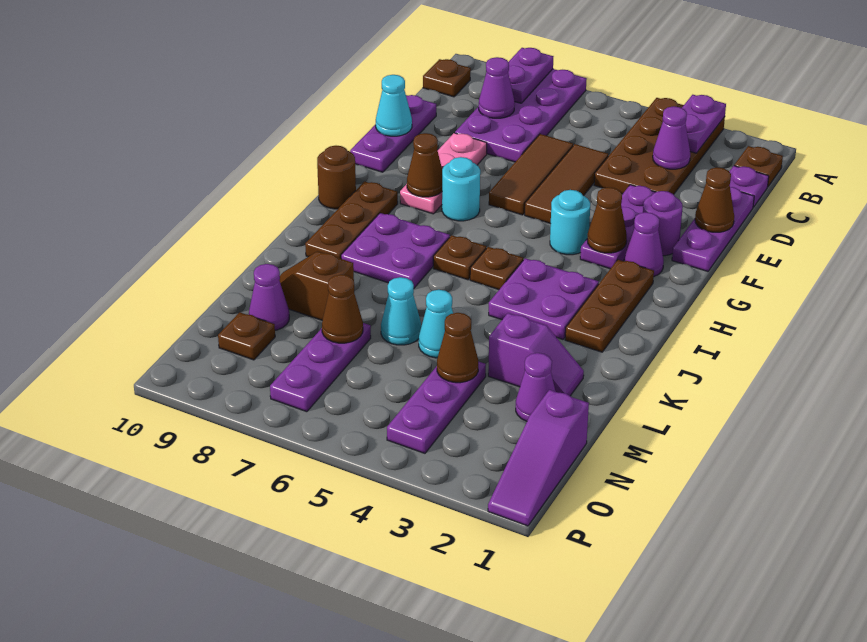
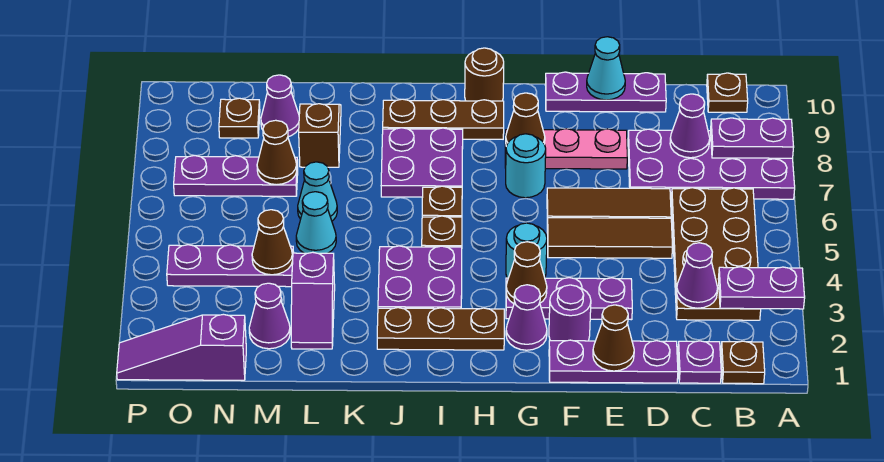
brown 2x4 plate [594,98,725,194] -> brown 2x4 plate turned to [671,188,761,320]

